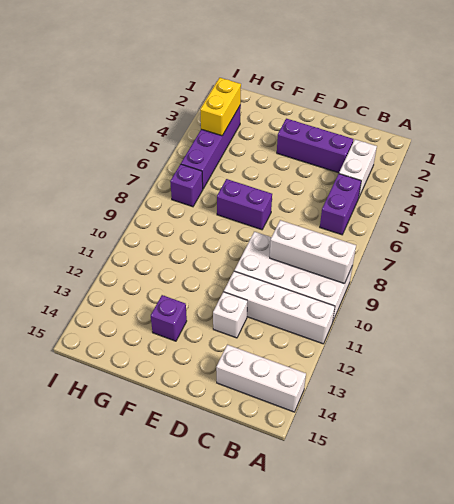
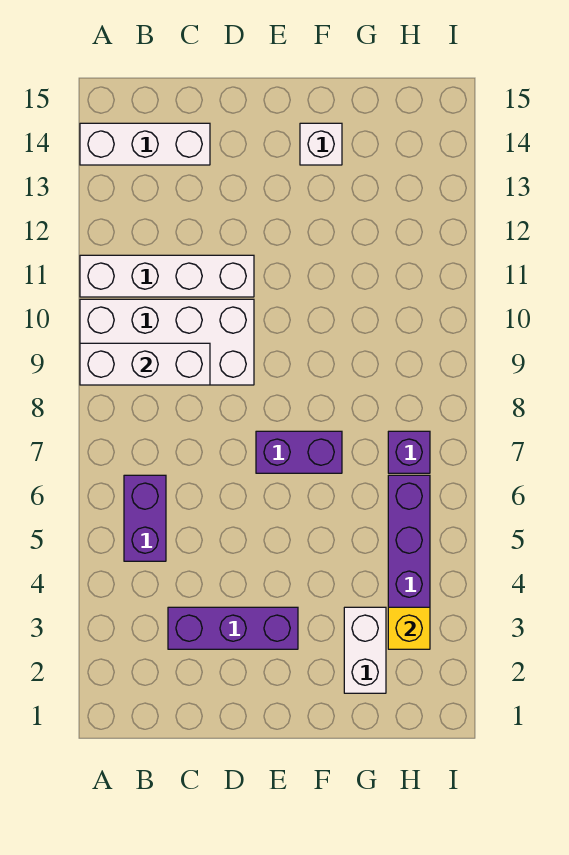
white 1x2 brick [339,139,377,197] -> white 1x2 brick moved to [344,607,386,693]
white 1x1 brick [213,292,247,338] -> white 1x1 brick moved to [300,123,342,165]
purple 1x1 brick [151,295,187,341] -> none
yellow 1x2 brick [200,78,241,136] -> yellow 1x1 brick [388,607,430,649]

